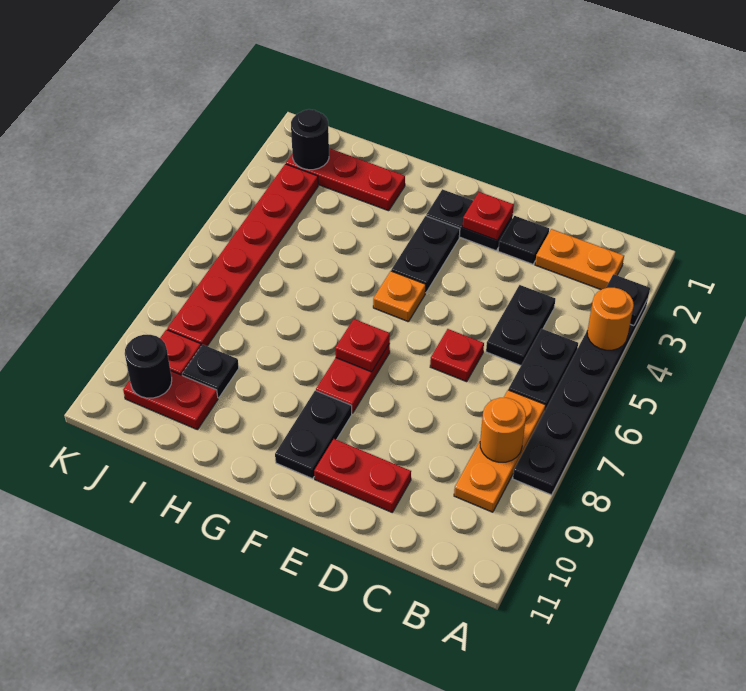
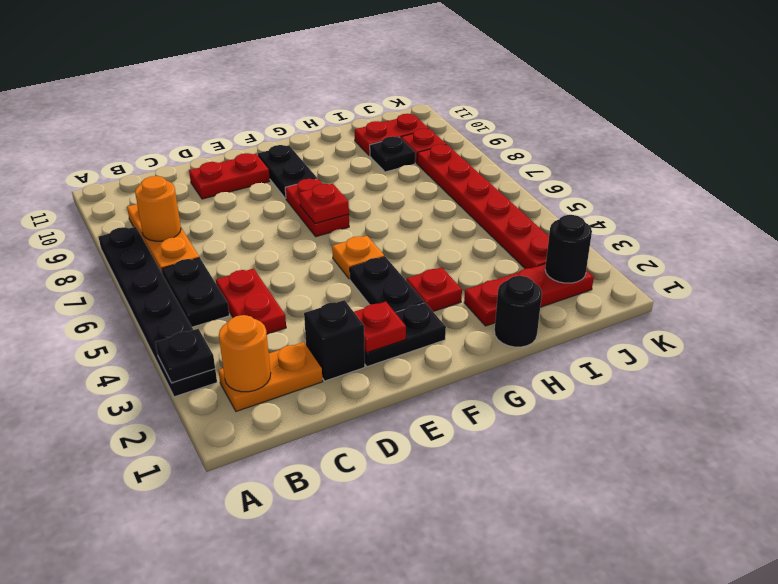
orange 1x1 round brick [587,288,634,350] -> orange 1x1 round brick moved to [219,315,271,392]
black 1x2 plate [486,285,555,365] -> red 1x2 plate [216,268,286,334]
black 1x1 plate [498,216,549,264] -> black 1x1 brick [304,300,365,381]
red 1x1 plate [430,329,484,382] -> red 1x1 plate moved to [406,267,462,311]
black 1x1 round brick [125,335,172,398] -> black 1x1 round brick moved to [495,276,542,347]

